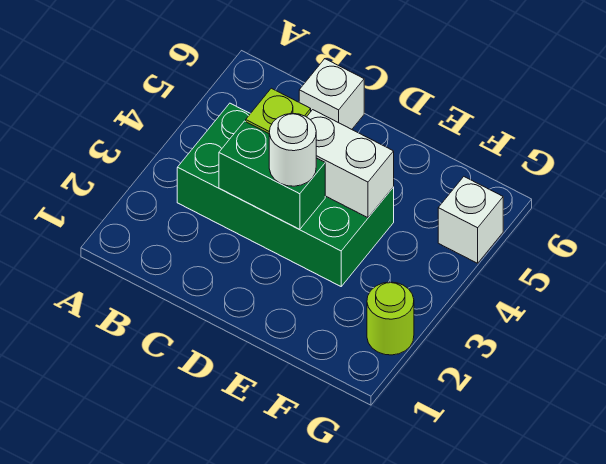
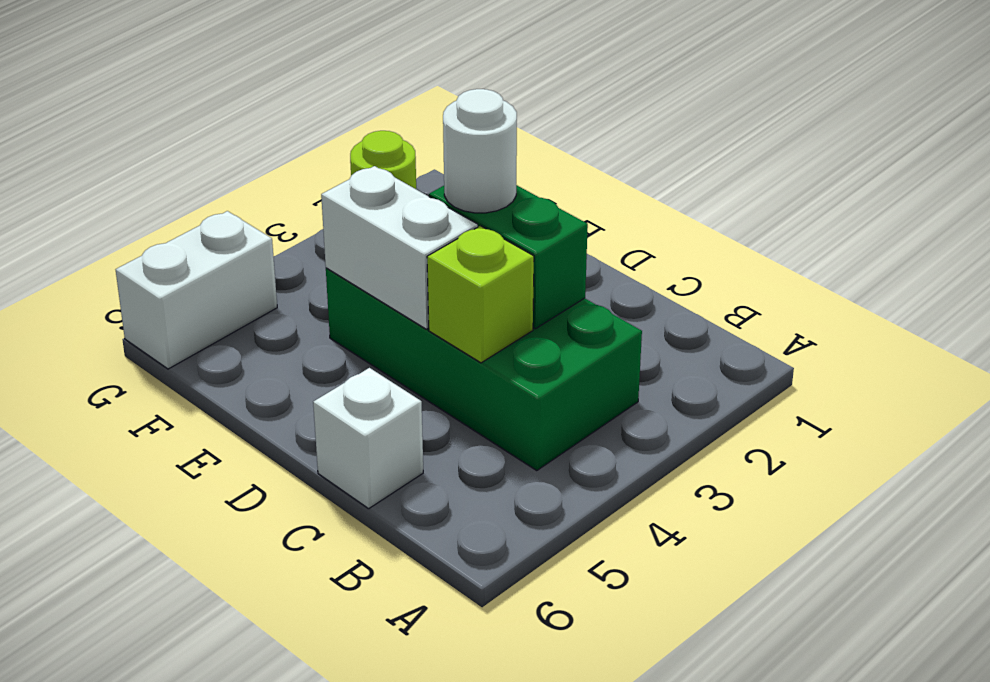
white 1x1 brick [438,177,503,263] -> white 1x2 brick [116,211,277,369]

